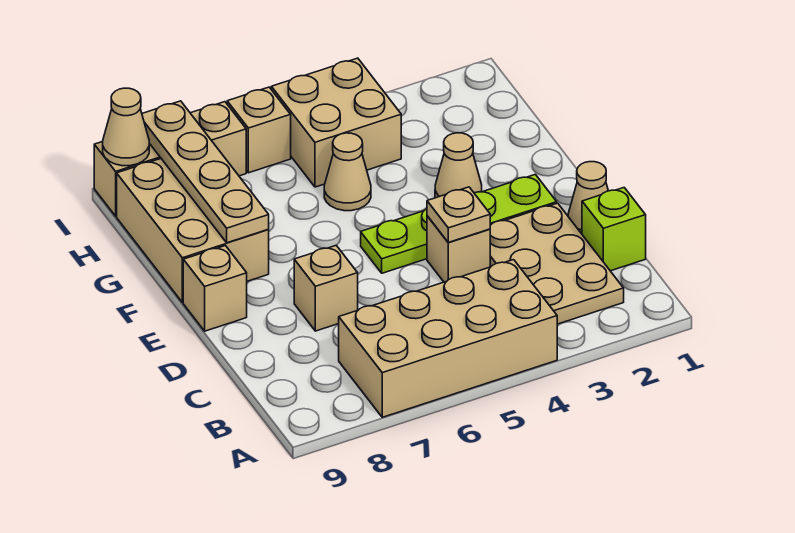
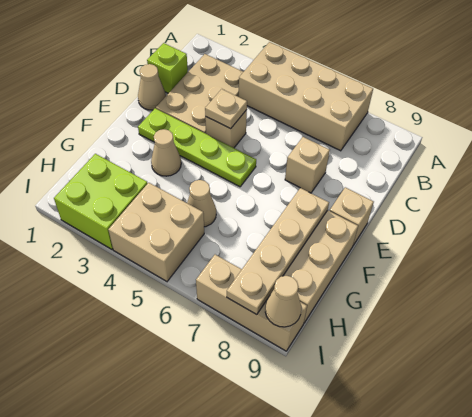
none -> lime 2x2 brick [54,154,148,249]
tan 1x1 brick [227,87,291,173] -> none

